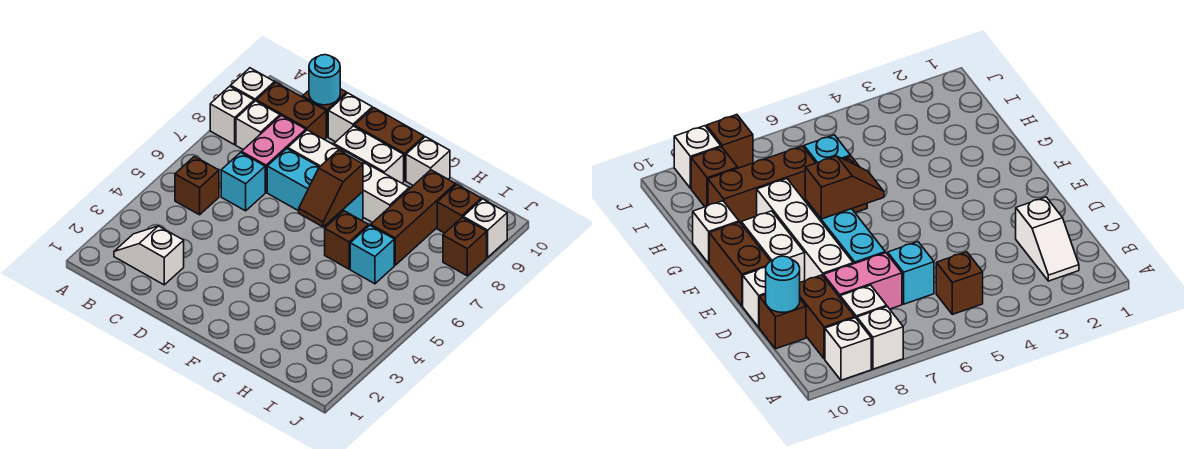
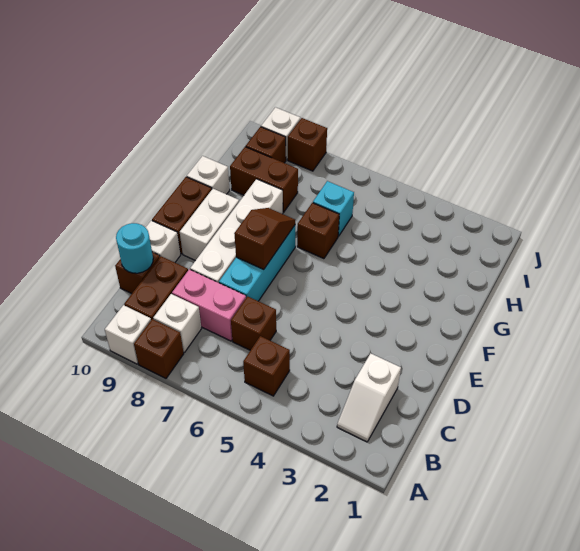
white 1x1 brick [210,86,254,145] -> brown 1x1 brick [134,319,184,378]
cyan 1x1 brick [221,152,265,211] -> brown 1x1 brick [231,296,276,350]
brown 1x2 slope [299,150,363,227] -> brown 1x2 slope turned to [234,208,295,269]
brown 1x3 brick [371,170,455,265] -> brown 1x2 brick [230,147,298,212]

